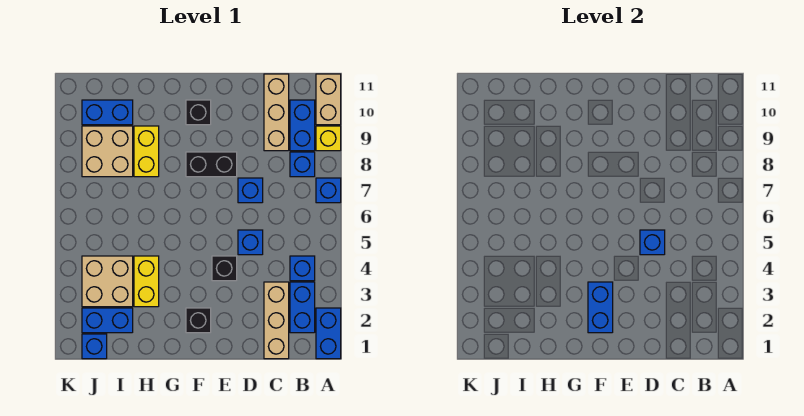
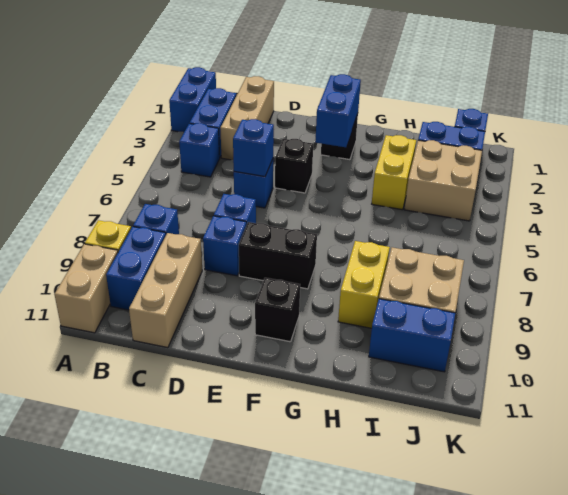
blue 1x1 brick [316,178,341,203] -> blue 1x1 brick moved to [203,216,246,276]

